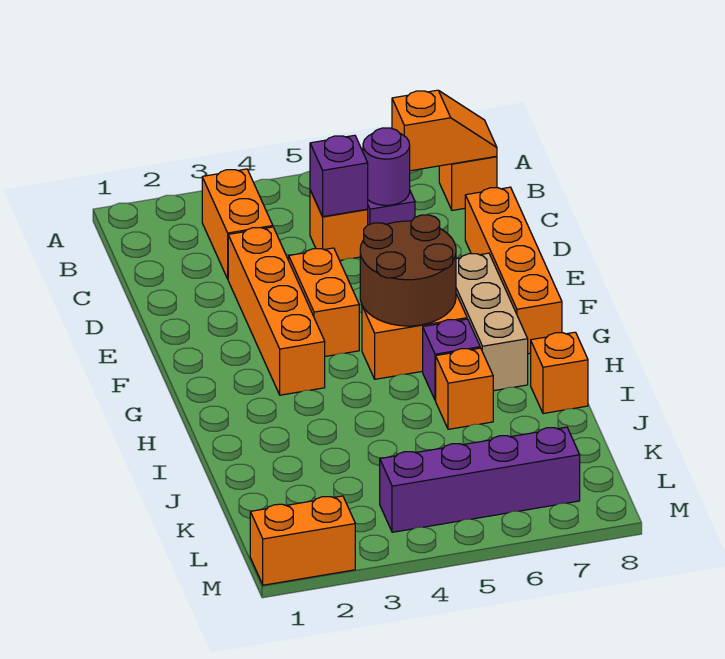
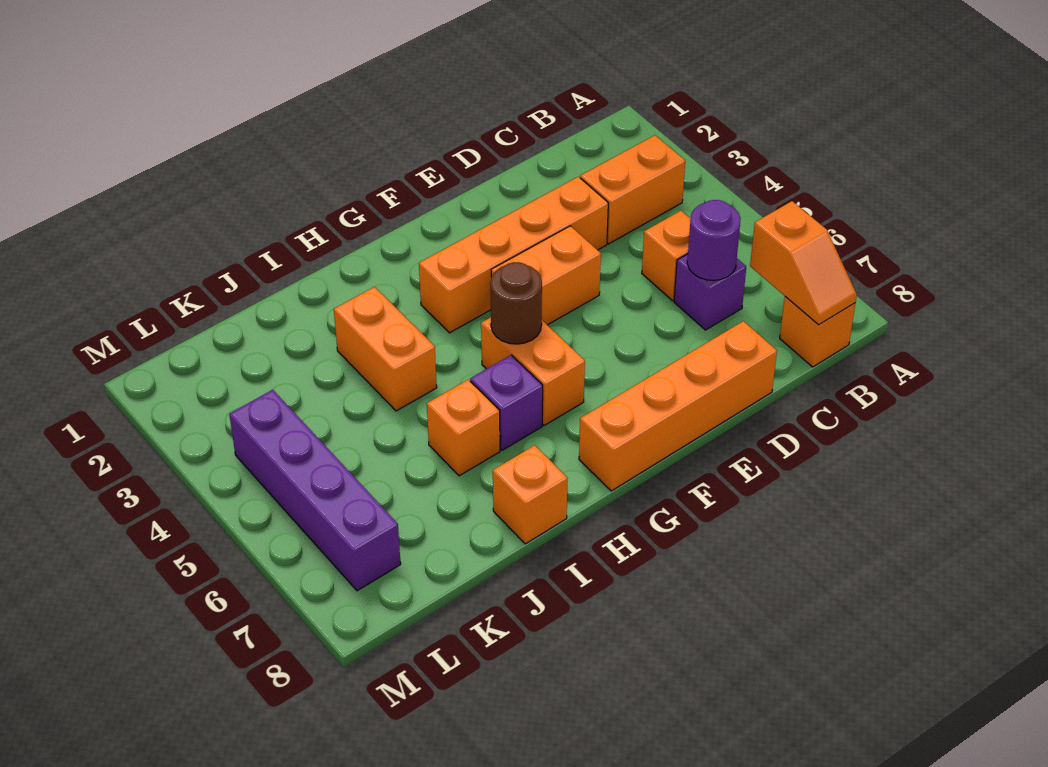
purple 1x1 brick [310,135,368,217] -> none
brown 2x2 round brick [360,215,456,326] -> brown 1x1 round brick [490,262,542,344]
tan 1x3 brick [456,253,528,391] -> none
orange 1x2 brick [250,496,355,585] -> orange 1x2 brick moved to [334,287,437,411]

